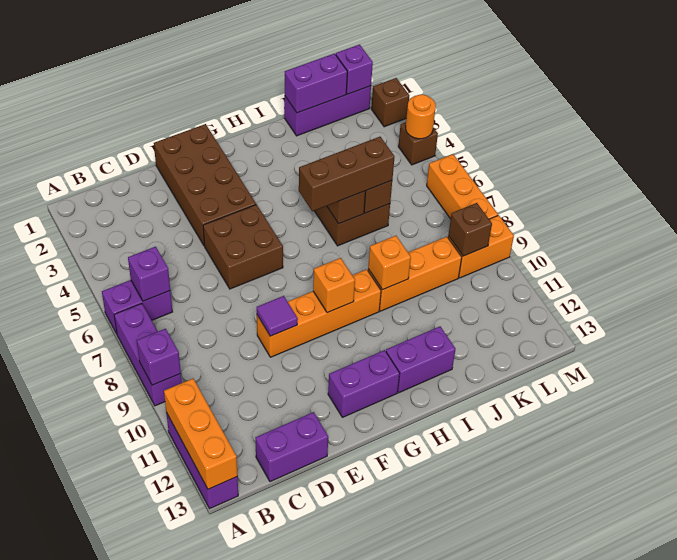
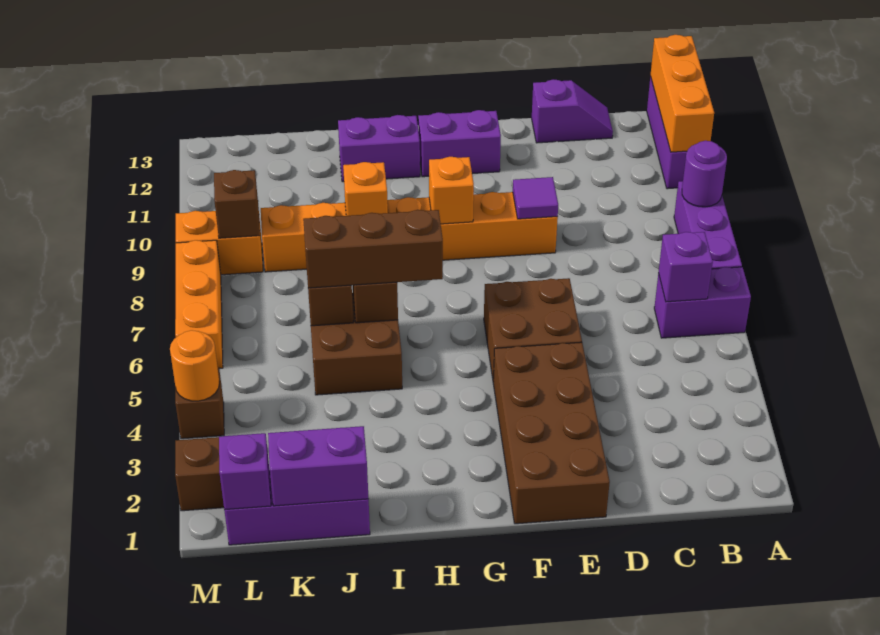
purple 1x1 brick [137,329,181,385] -> purple 1x1 round brick [682,141,727,207]
purple 1x2 brick [255,412,328,482] -> purple 1x2 slope [532,79,613,143]

